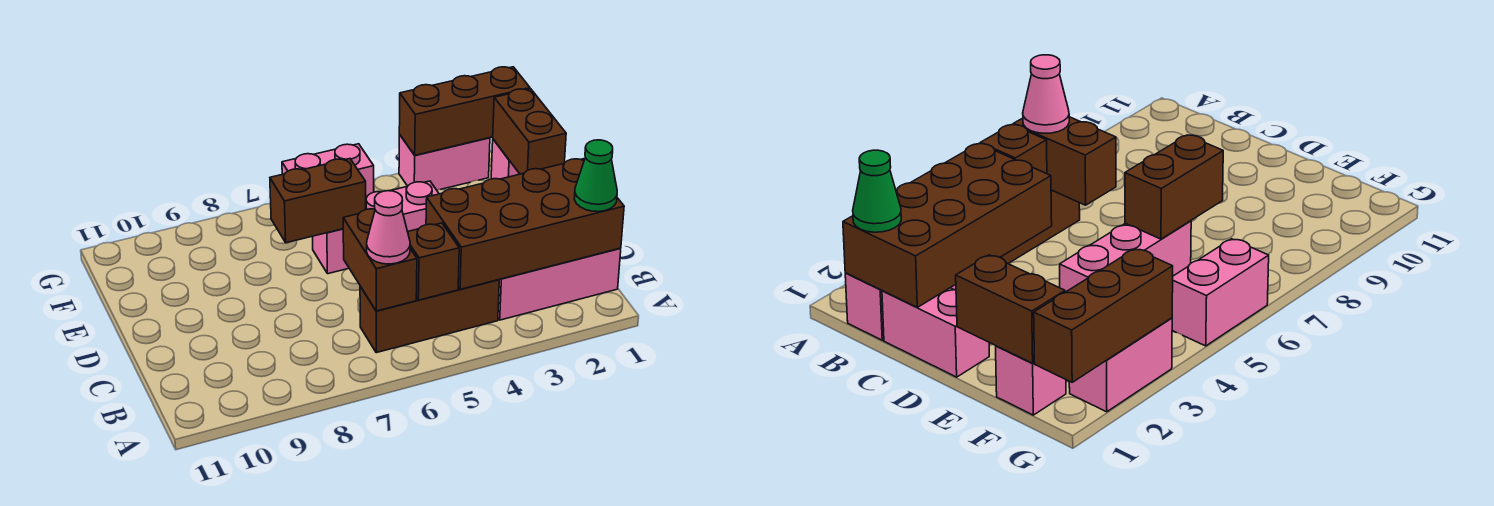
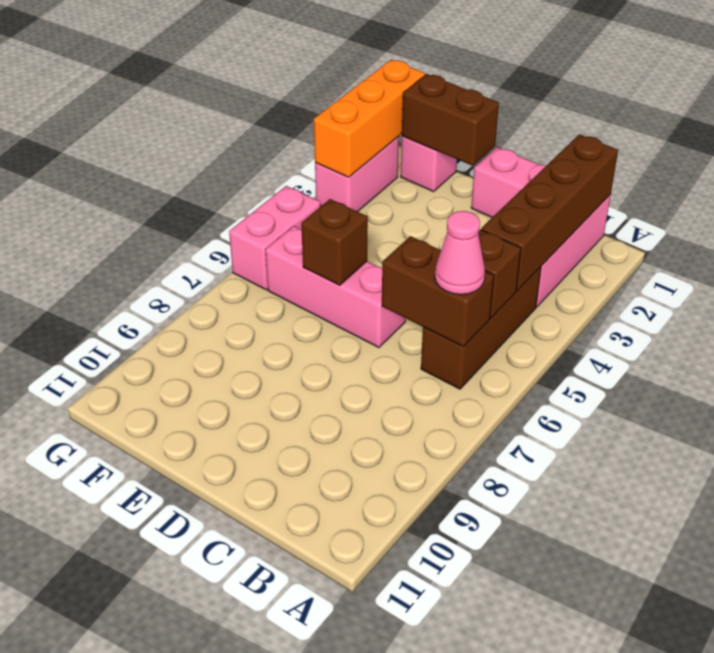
brown 2x4 brick [426,158,624,289] -> brown 1x4 brick [481,134,618,291]
green 1x1 cone [574,140,617,212] -> none
pink 1x3 brick [313,181,439,274] -> pink 1x3 brick turned to [266,226,405,348]
brown 1x2 brick [270,159,366,243] -> brown 1x1 brick [301,199,368,285]
brown 1x3 brick [399,67,530,155] -> orange 1x3 brick [314,60,425,177]

